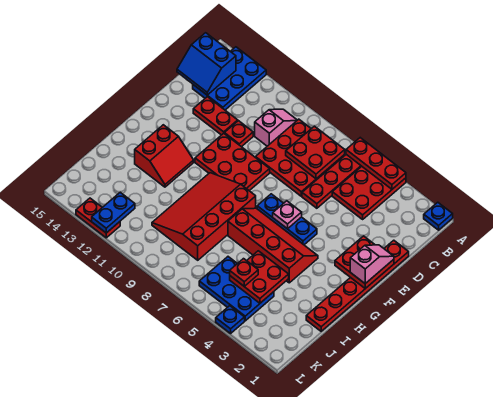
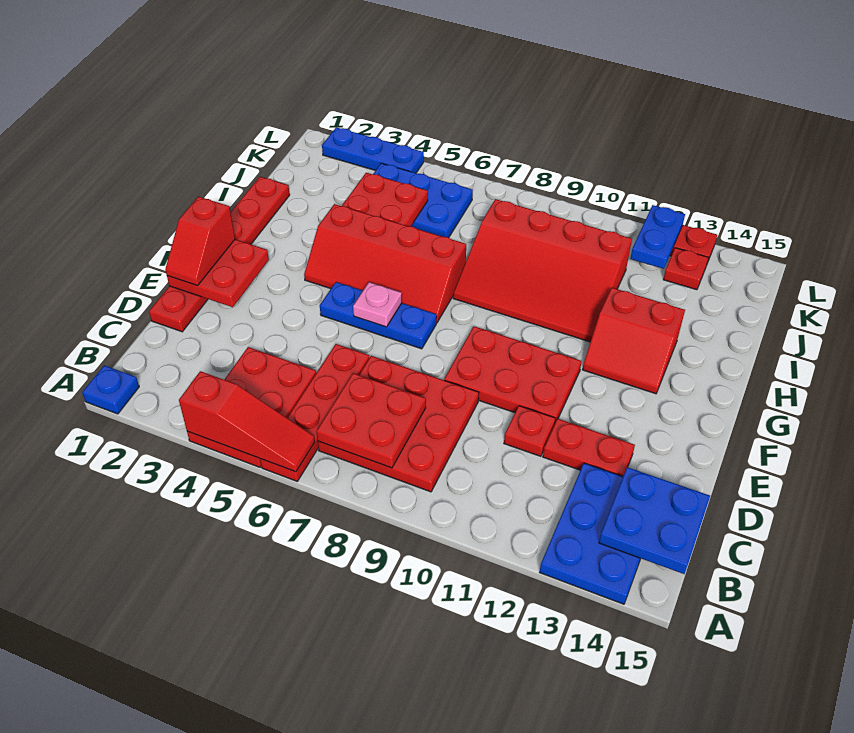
red 1x3 plate [346,138,406,189] -> red 1x3 slope [179,371,315,472]
pink 1x2 slope [255,109,297,146] -> none
blue 2x2 slope [177,33,236,95] -> blue 2x2 plate [599,467,710,574]
pink 1x2 slope [350,245,394,284] -> red 1x2 slope [165,197,235,286]
red 3x4 slope [152,173,256,260] -> red 3x4 slope turned to [453,199,632,342]
red 2x2 slope [135,125,194,187] -> red 2x2 slope turned to [583,288,685,394]
red 1x1 plate [230,259,258,286] -> red 1x1 plate moved to [663,248,709,290]
blue 1x1 plate [216,306,245,333] -> blue 1x3 plate [322,127,424,173]

